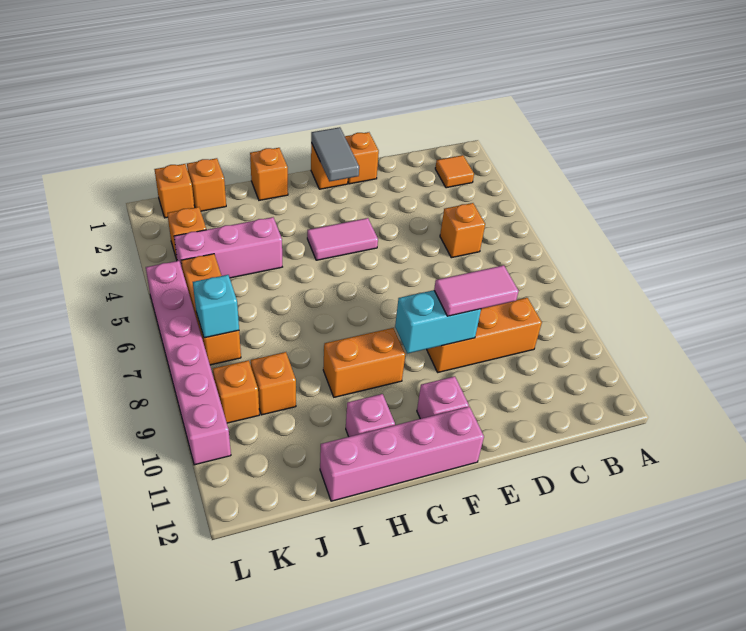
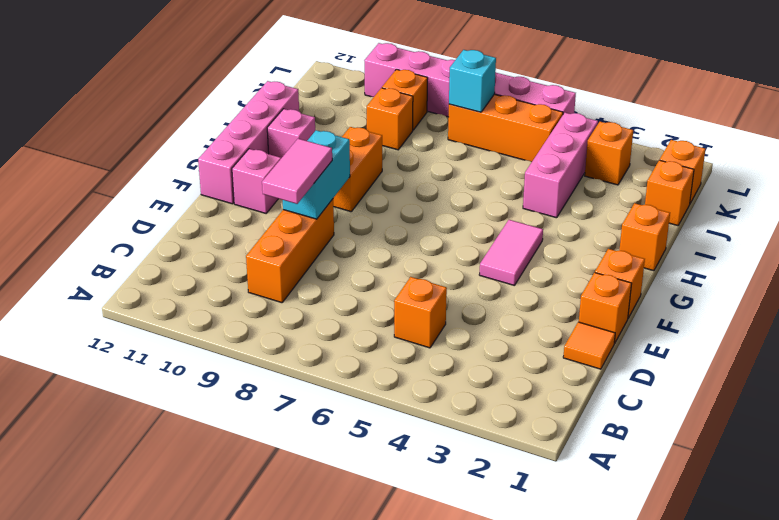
orange 1x1 tile [435,155,474,188] -> orange 1x1 tile moved to [563,322,615,369]
grey 1x2 tile [311,127,359,182] -> none

